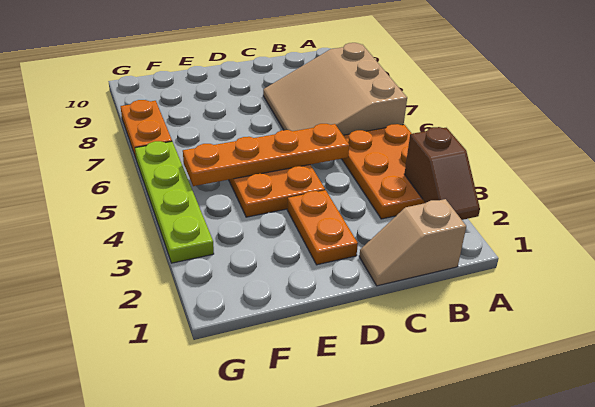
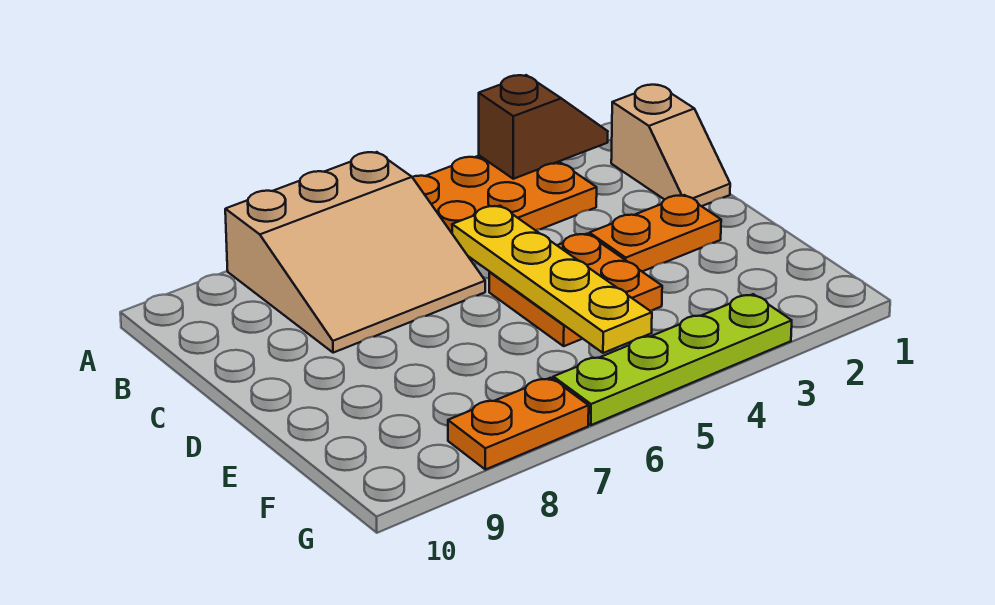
orange 1x4 plate [183,124,349,186] -> yellow 1x4 plate [452,206,652,353]

